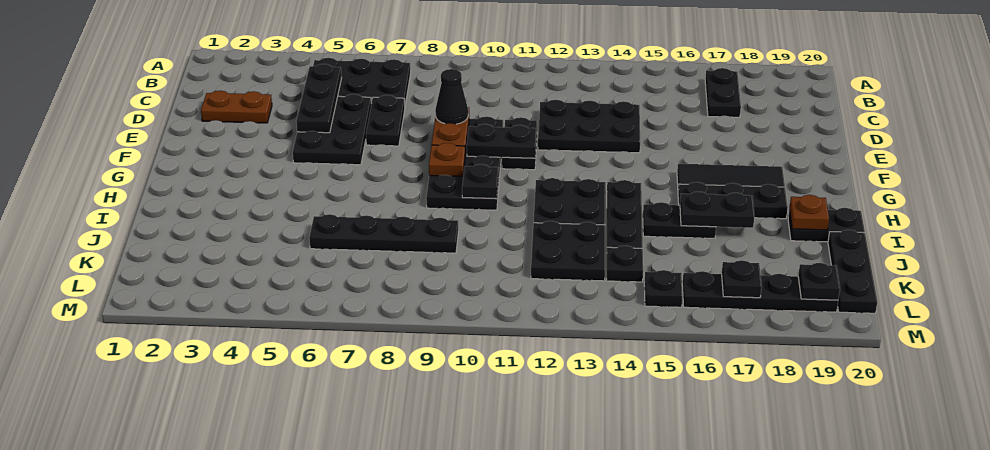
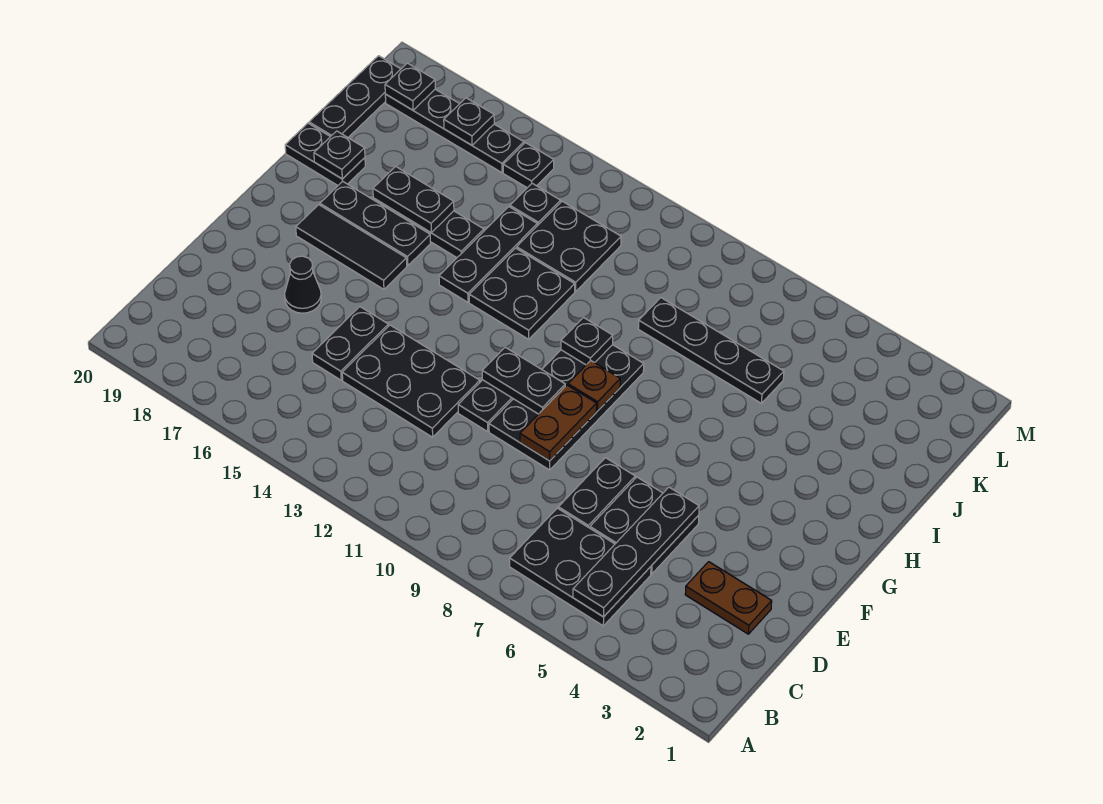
black 1x2 plate [705,68,741,117] -> black 1x2 plate moved to [312,307,388,380]
black 1x3 plate [296,64,342,133] -> black 1x4 plate [573,487,699,617]
black 2x3 plate [293,94,371,165] -> black 2x2 plate [590,477,699,574]
black 1x1 cone [435,69,468,124] -> black 1x1 cone moved to [285,256,321,313]
brown 1x1 plate [790,195,829,230] -> black 1x1 plate [314,131,365,179]

